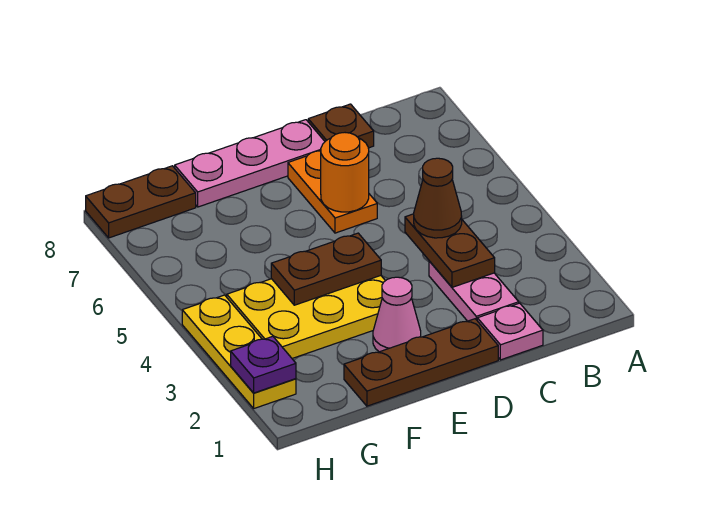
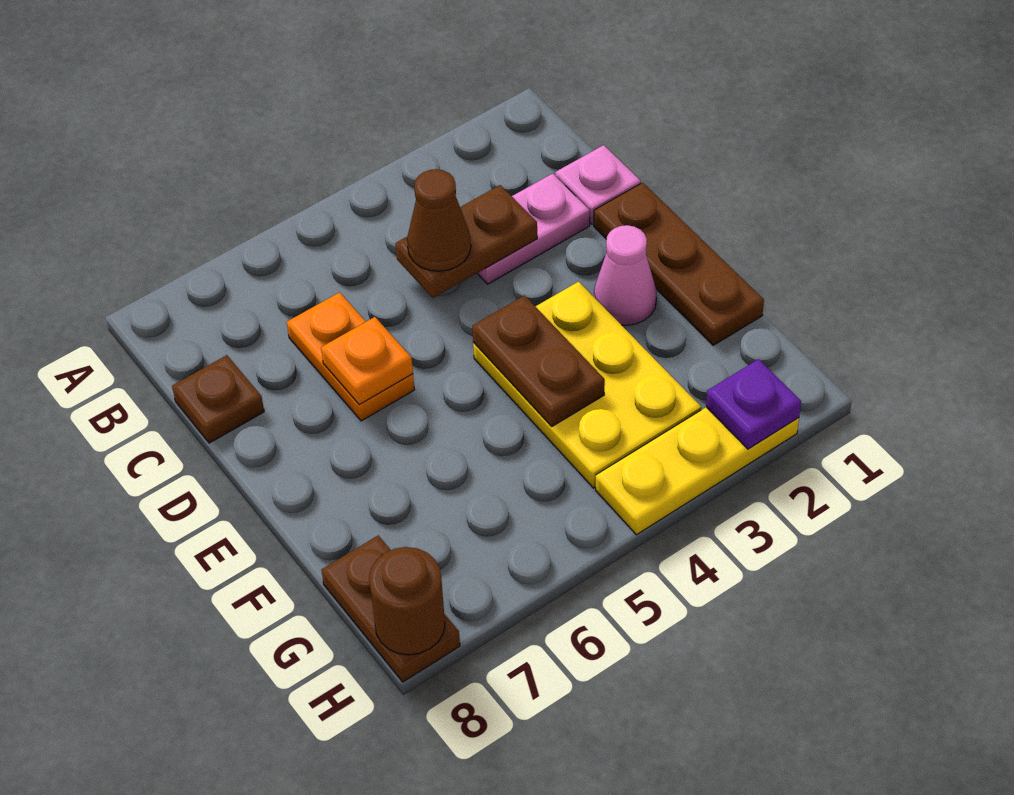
orange 1x2 plate [288,151,377,233] -> orange 1x2 plate turned to [287,292,414,421]
orange 1x1 round brick [321,133,369,212] -> orange 1x1 plate [321,317,413,405]
pink 1x3 plate [175,120,325,207] -> none
none -> brown 1x1 round brick [369,547,445,655]

